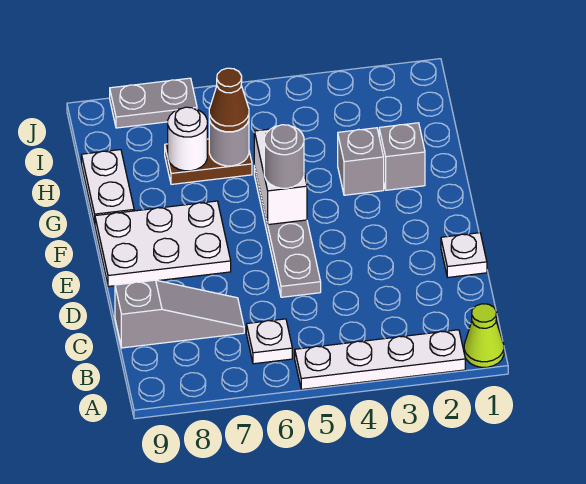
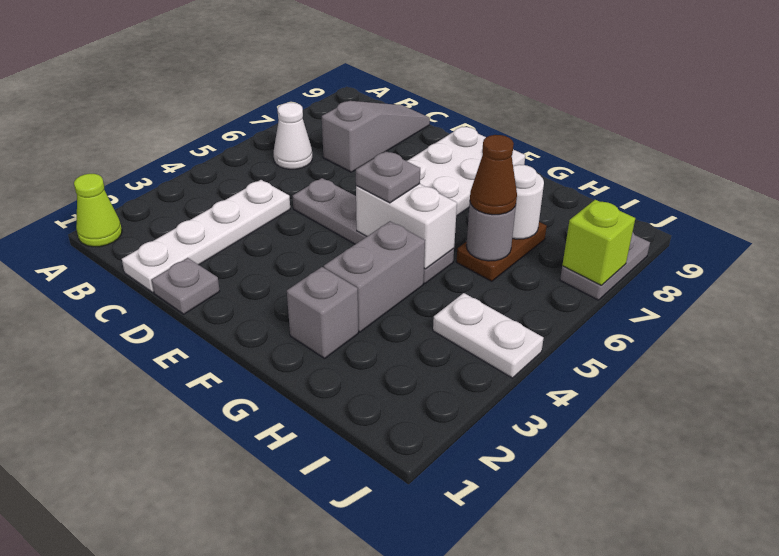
white 1x4 plate [295,330,465,389] -> white 1x4 plate moved to [122,180,290,292]
white 1x1 plate [246,319,292,364] -> white 1x1 cone [274,103,312,169]
grey 1x3 slope [115,280,244,348] -> grey 1x3 slope turned to [322,101,430,172]
white 1x1 plate [441,233,487,277] -> grey 1x1 plate [152,258,220,314]
grey 1x1 round brick [264,125,304,188] -> grey 1x1 plate [356,151,420,203]
grey 1x1 brick [338,128,384,195] -> grey 1x2 brick [324,221,425,332]
white 1x2 plate [81,150,134,224] -> white 1x2 plate moved to [433,293,544,378]
none -> lime 1x1 brick [562,200,635,285]

